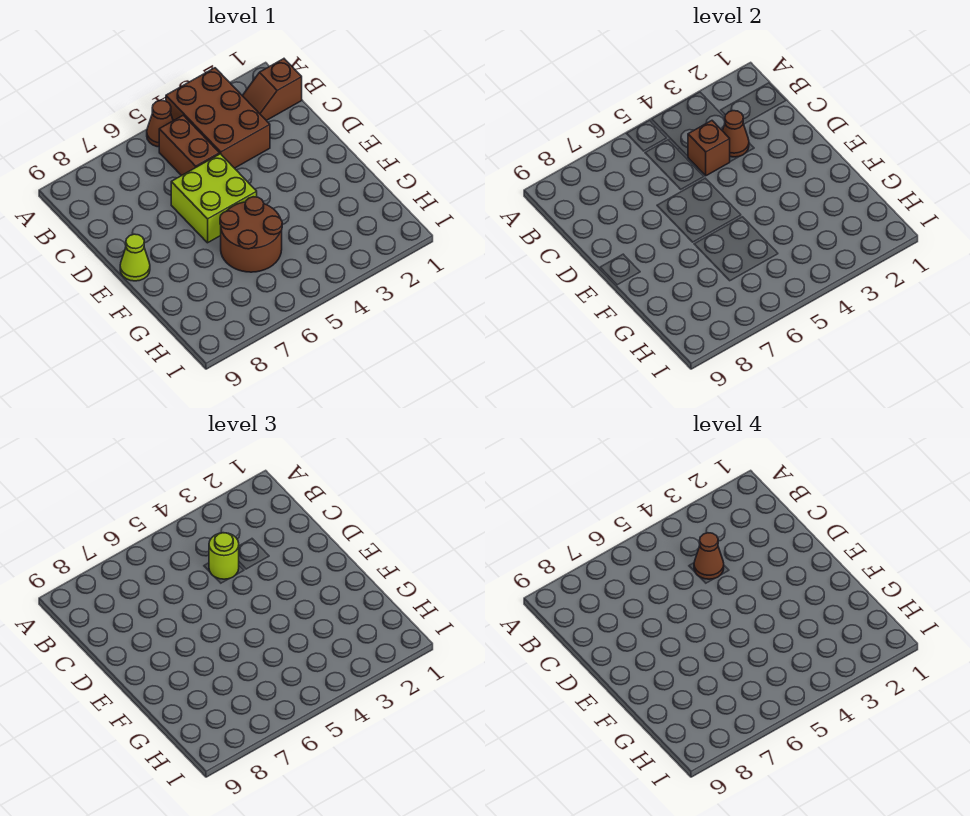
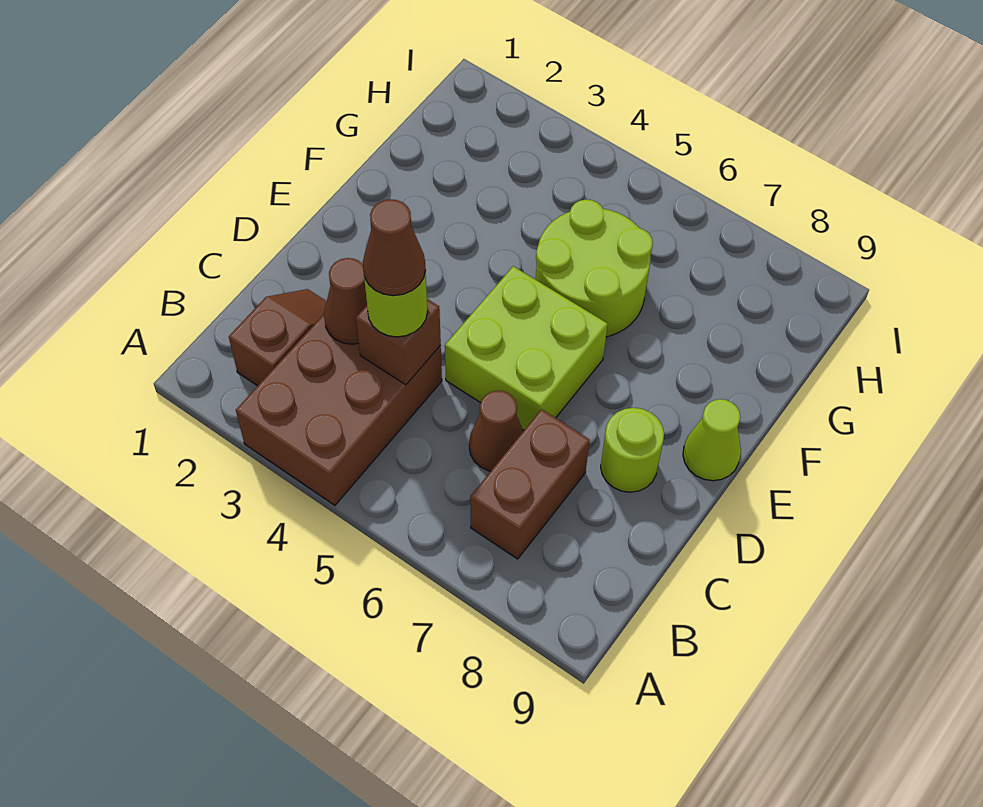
brown 1x1 cone [147,100,173,147] -> brown 1x1 cone moved to [469,391,523,471]
brown 1x2 slope [242,59,302,121] -> brown 1x2 slope turned to [229,289,327,386]
brown 1x2 brick [159,115,220,176] -> brown 1x2 brick moved to [470,409,590,559]
none -> lime 1x1 round brick [601,408,664,492]
brown 2x2 round brick [220,197,282,272] -> lime 2x2 round brick [536,200,653,337]

